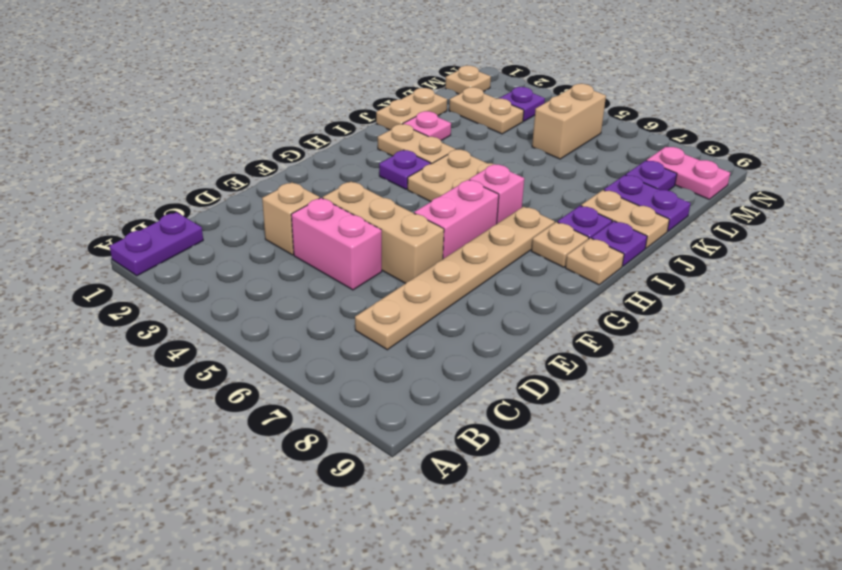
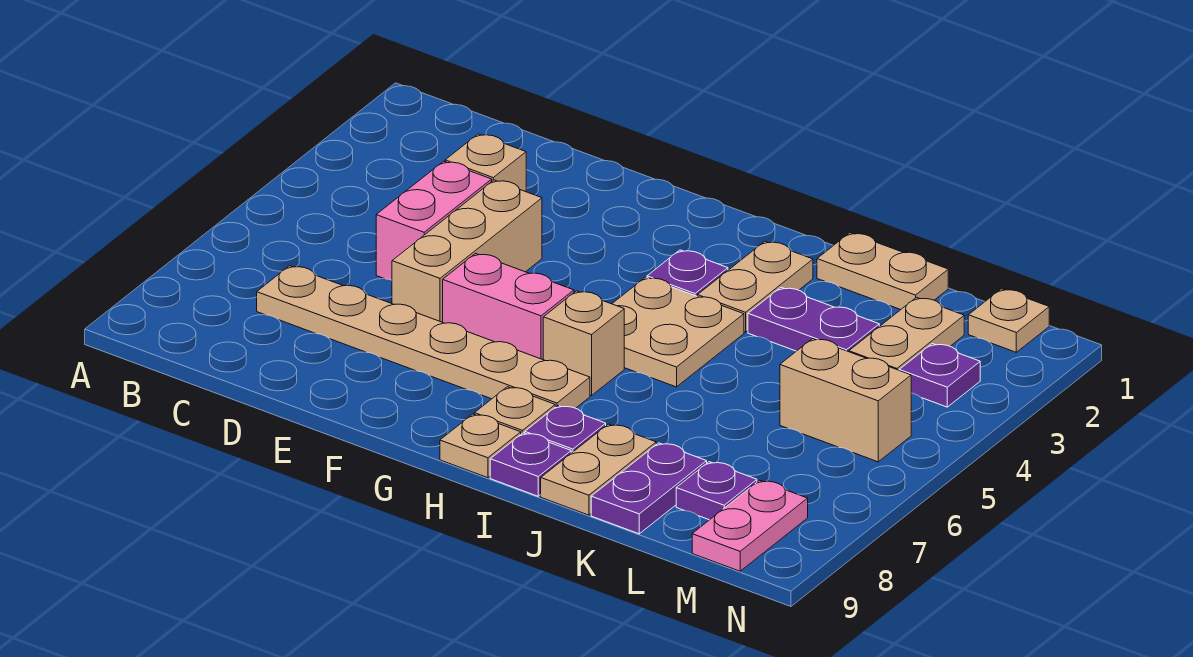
purple 1x2 plate [110,212,203,276] -> purple 1x2 plate moved to [748,288,879,352]
pink 1x1 brick [469,165,524,223] -> tan 1x1 brick [543,291,624,396]
pink 1x1 plate [403,111,451,140] -> none

